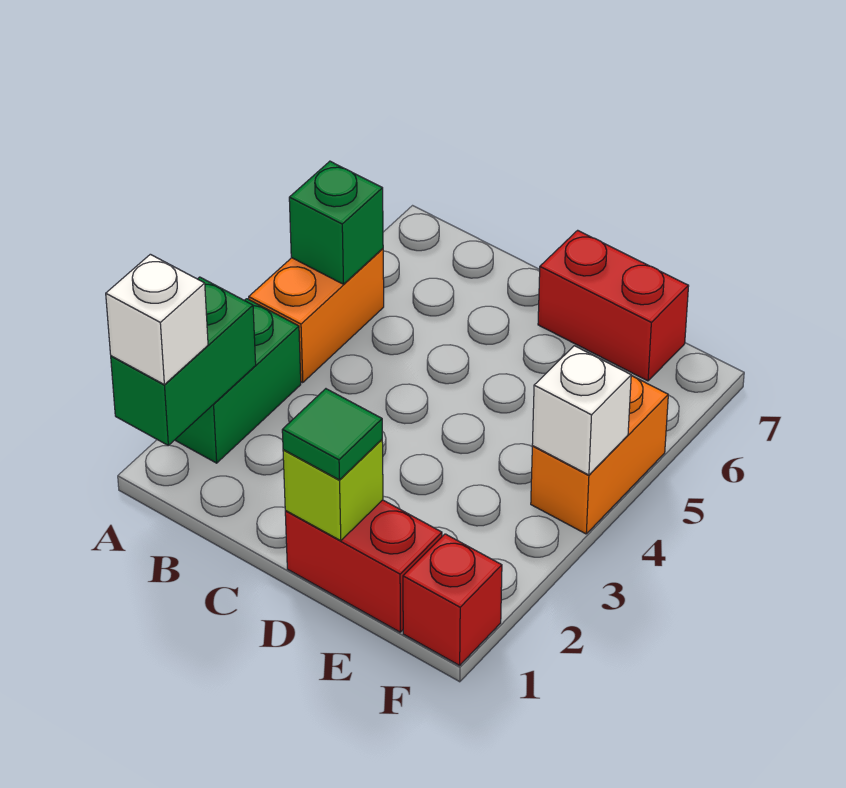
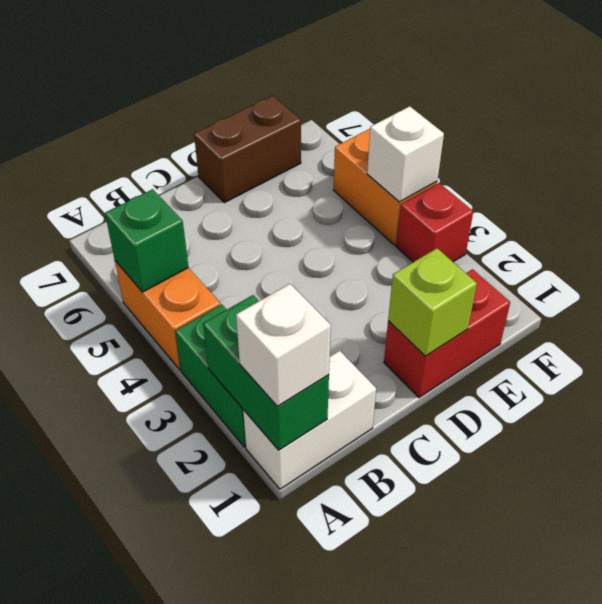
none -> white 1x2 brick [243,351,376,489]
green 1x1 tile [282,389,382,480] -> none
red 1x2 brick [538,230,689,381] -> brown 1x2 brick [194,96,301,203]
red 1x1 brick [403,534,502,665] -> red 1x1 brick moved to [397,183,473,262]

